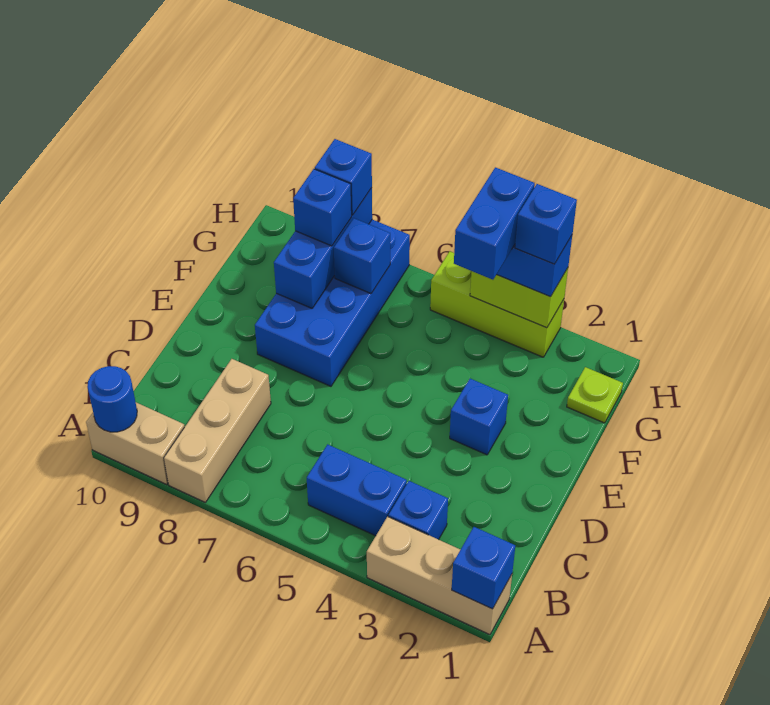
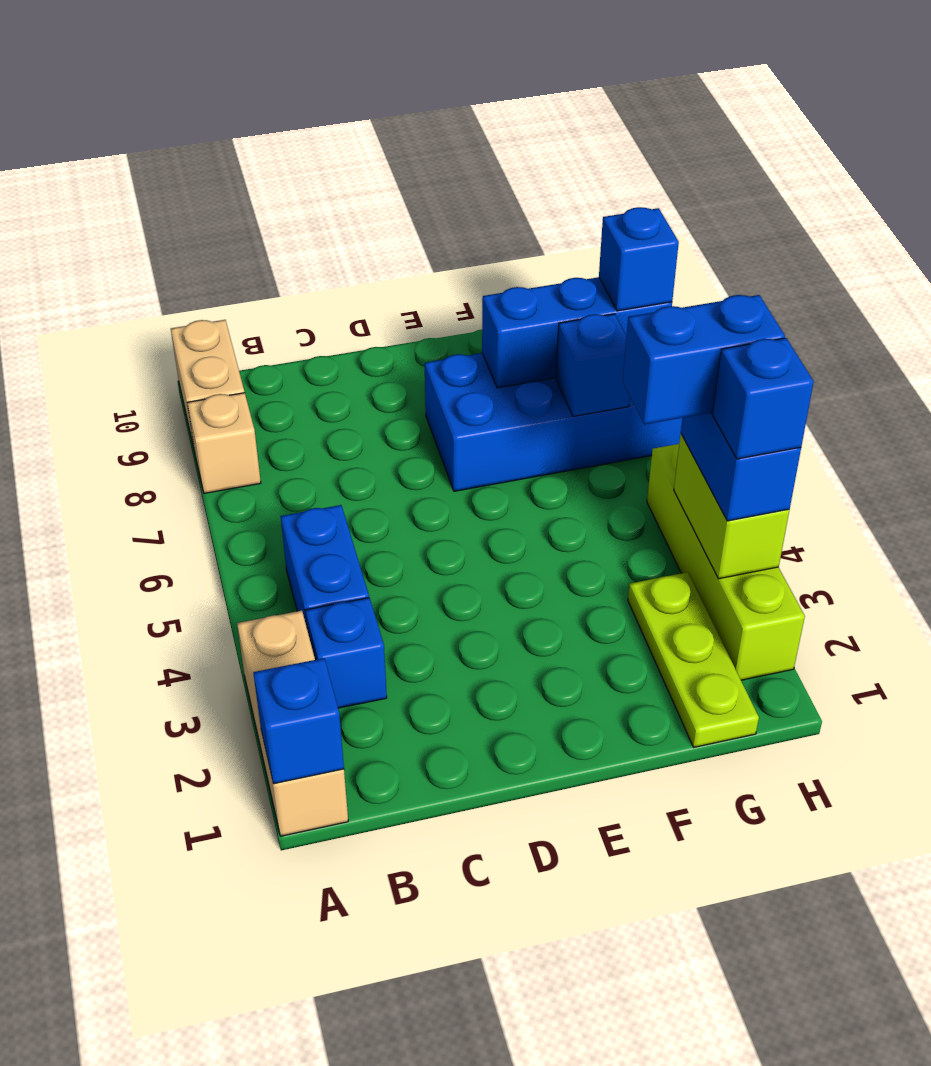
tan 1x3 brick [164,359,271,502] -> tan 1x1 brick [187,393,261,493]
blue 1x1 round brick [87,366,137,432] -> none
blue 1x1 brick [450,378,508,455] -> none
lime 1x1 plate [567,367,623,423] -> lime 1x3 plate [628,572,759,747]
blue 1x1 brick [293,169,352,246] -> none
lime 1x3 brick [430,251,564,357] -> lime 1x4 brick [647,444,805,680]

